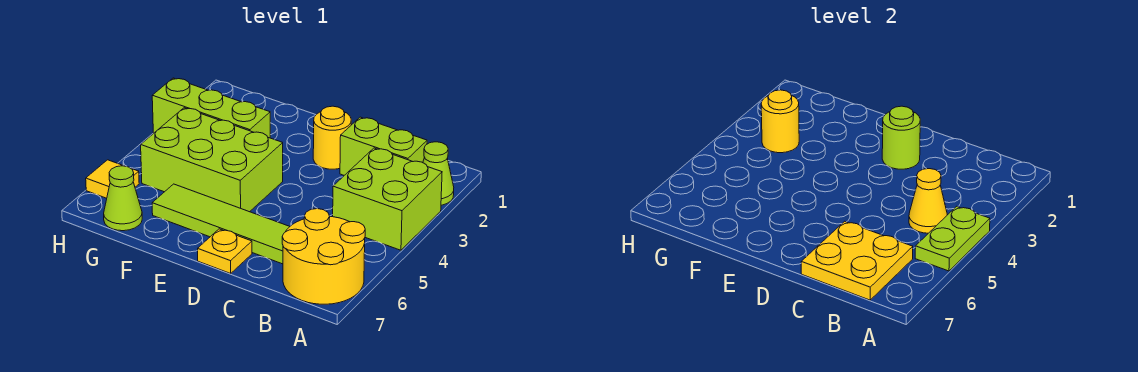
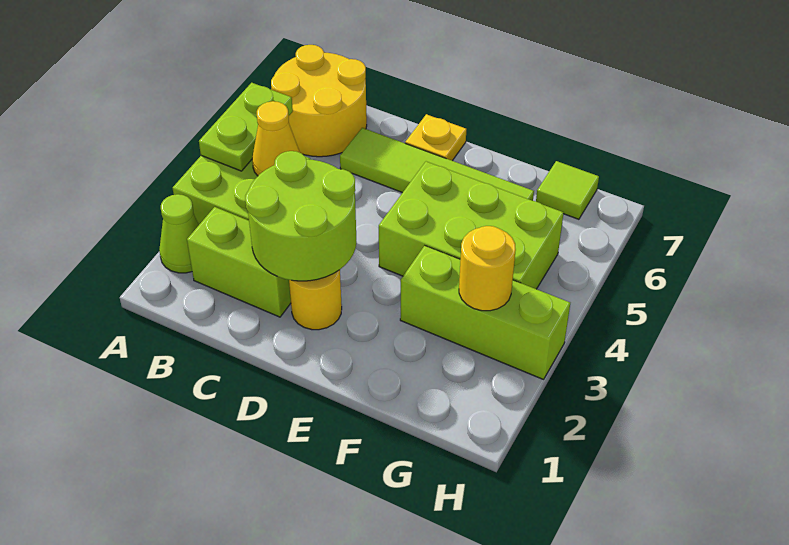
yellow 2x2 plate [801,221,913,300] -> none
lime 1x1 round brick [882,106,920,169] -> lime 2x2 round brick [245,151,356,281]
lime 1x1 cone [104,166,142,231] -> lime 1x1 tile [536,161,599,219]
yellow 1x1 tile [86,160,139,198] -> none

